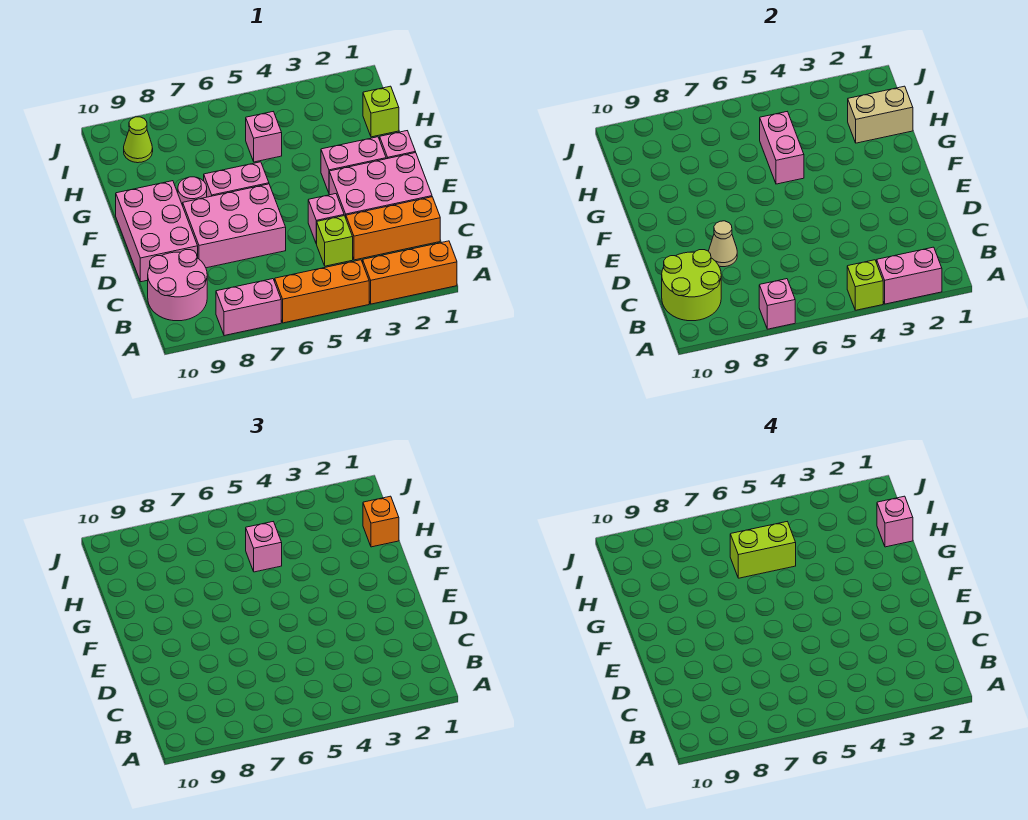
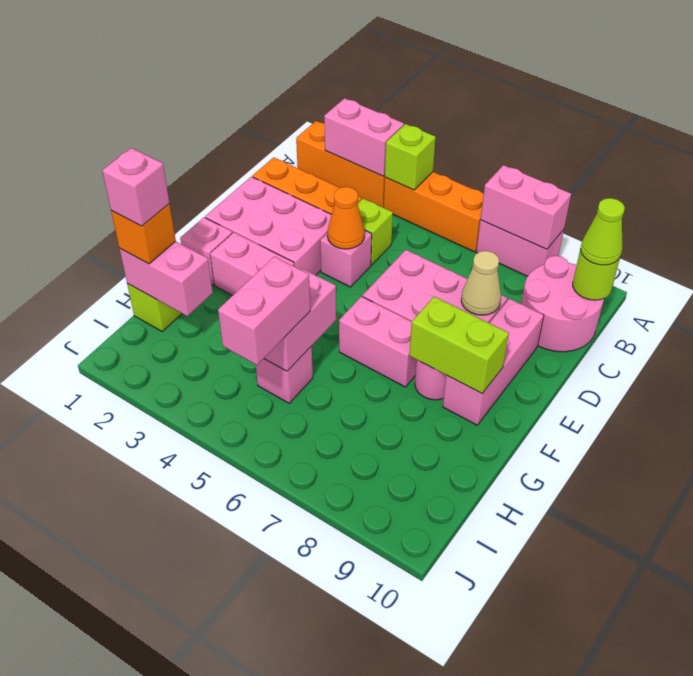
pink 1x1 brick [759,279,795,329] -> pink 1x2 brick [480,165,571,249]
lime 2x2 round brick [662,250,721,321] -> lime 1x1 round brick [573,249,620,300]
none -> orange 1x1 cone [327,187,365,249]
pink 2x3 brick [116,181,198,282] -> pink 1x3 brick [443,299,544,425]
tan 1x2 brick [848,86,913,143] -> pink 1x2 brick [119,241,213,316]
pink 1x1 brick [246,522,282,572] -> pink 1x2 brick [218,257,310,365]
lime 1x2 brick [730,522,796,578] -> lime 1x2 brick moved to [409,297,509,393]
lime 1x1 cone [124,117,153,163] -> lime 1x1 cone moved to [581,198,625,265]

